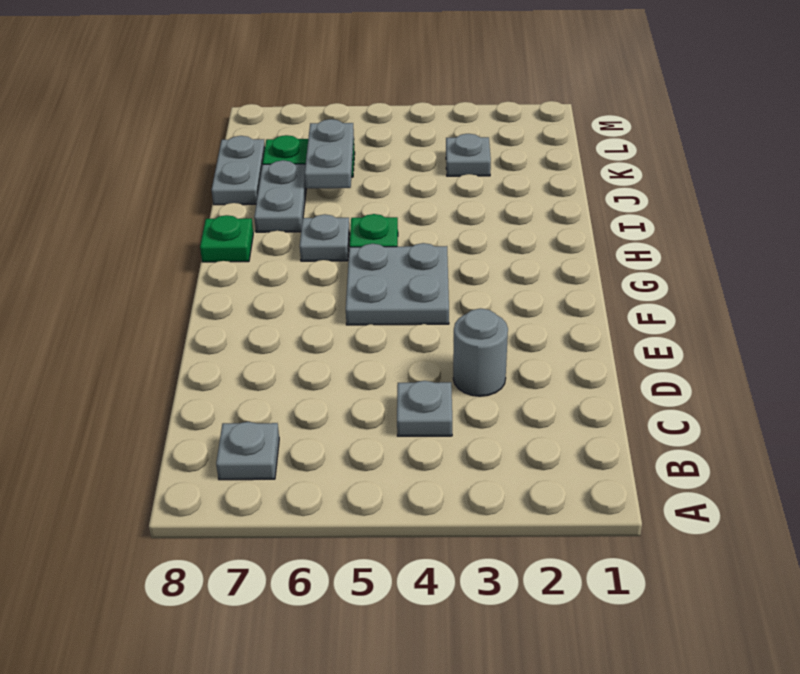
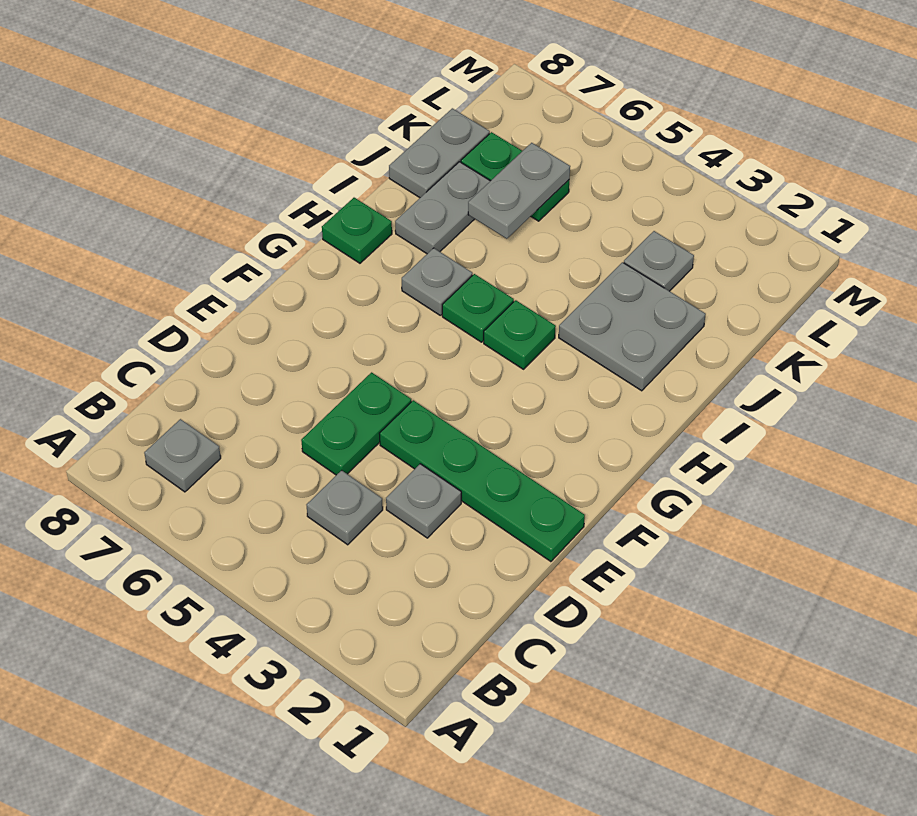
grey 1x1 round brick [453,308,508,396] -> grey 1x1 plate [386,464,461,538]
none -> green 1x2 plate [301,372,411,475]
none -> green 1x4 plate [379,400,585,562]
grey 2x2 plate [346,243,449,325] -> grey 2x2 plate moved to [559,262,706,391]
none -> green 1x1 plate [484,300,556,369]

